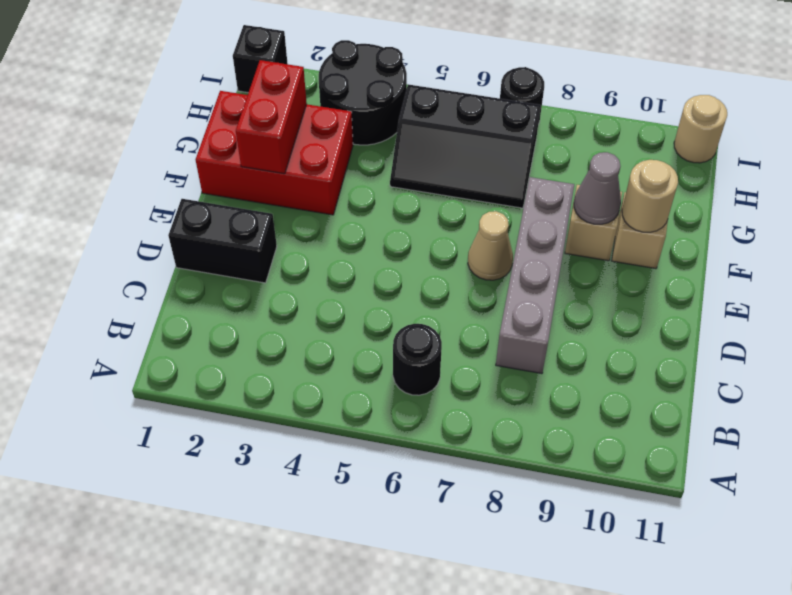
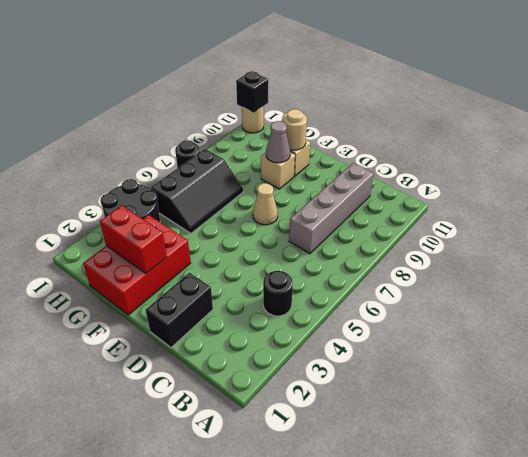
black 1x1 round brick [393,324,442,395] -> black 1x1 round brick moved to [263,271,293,316]
grey 1x4 brick [496,177,574,374] -> grey 1x4 brick turned to [289,163,374,254]
black 1x1 brick [233,25,288,93] -> black 1x1 brick moved to [236,71,268,113]

